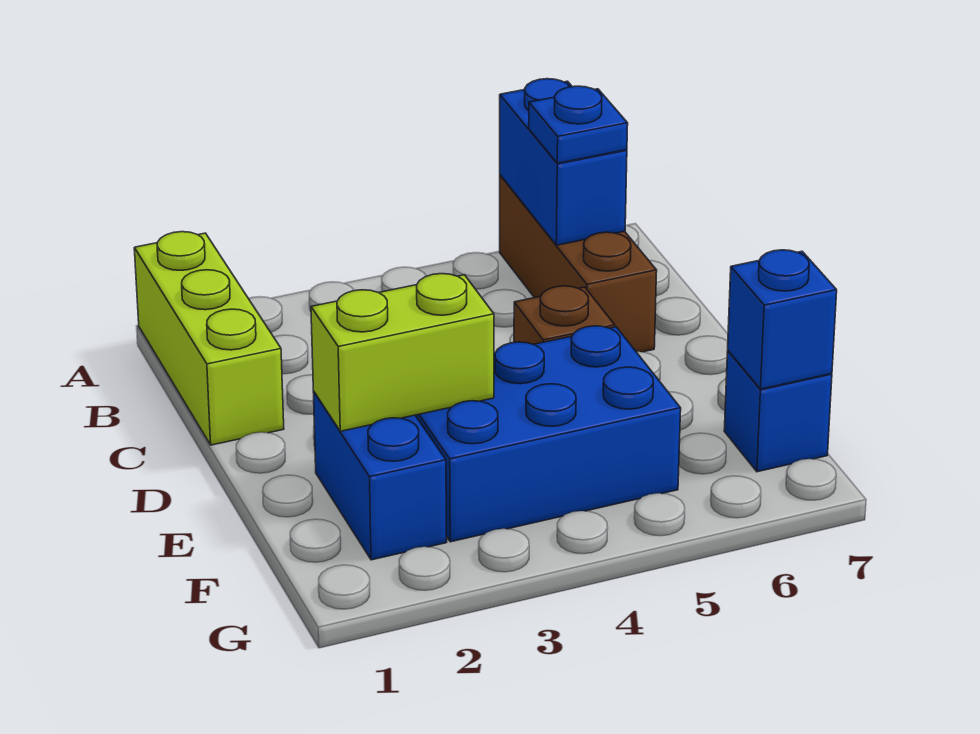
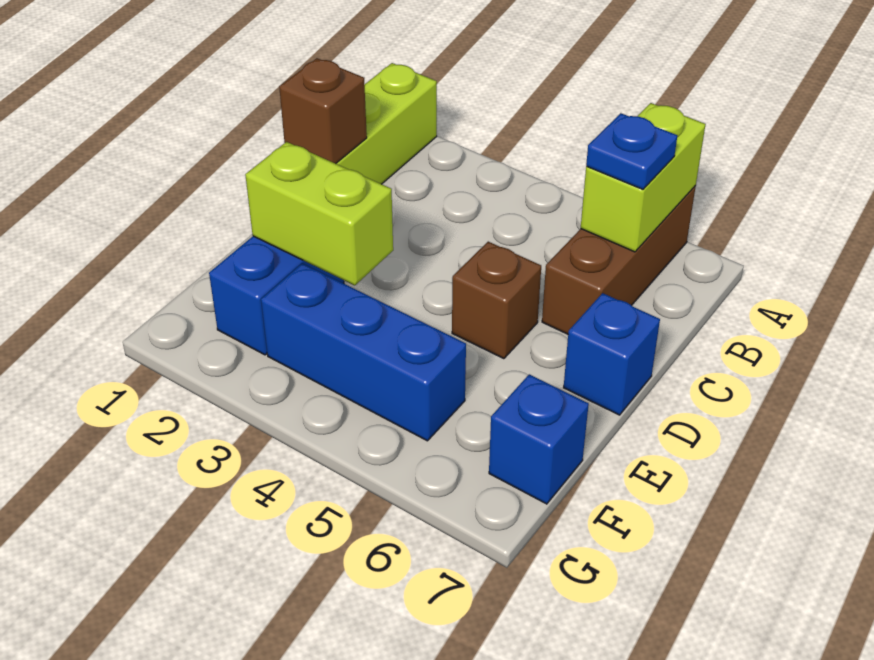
blue 1x2 brick [500,79,627,245] -> lime 1x2 brick [581,103,706,252]
none -> brown 1x1 brick [279,58,367,164]
blue 2x3 brick [415,326,681,542] -> blue 1x3 brick [261,263,466,441]
blue 1x1 brick [728,250,837,389] -> blue 1x1 brick moved to [564,293,660,415]

